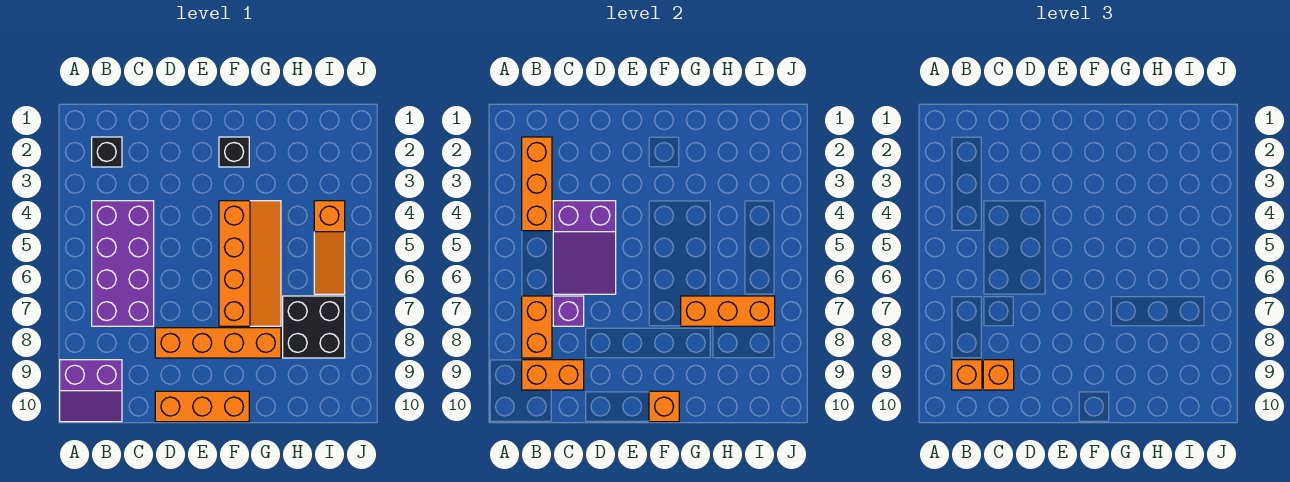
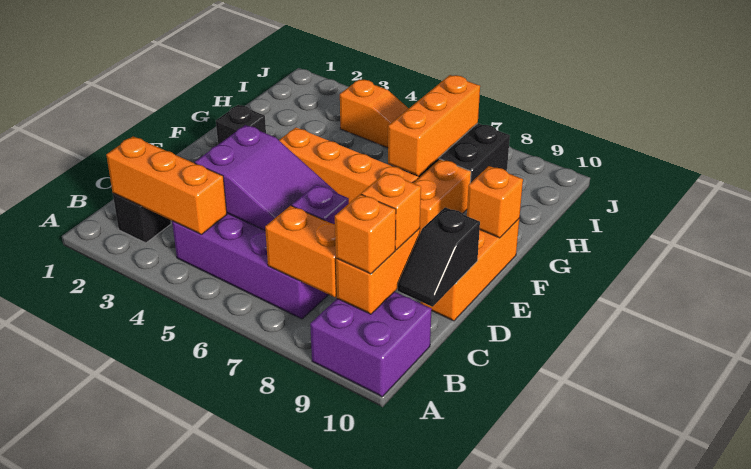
purple 2x2 slope [60,360,122,422] -> purple 2x2 brick [310,292,432,397]
none -> black 1x2 slope [398,207,480,307]
orange 1x4 brick [155,328,281,358] -> orange 1x2 brick [414,159,471,232]

